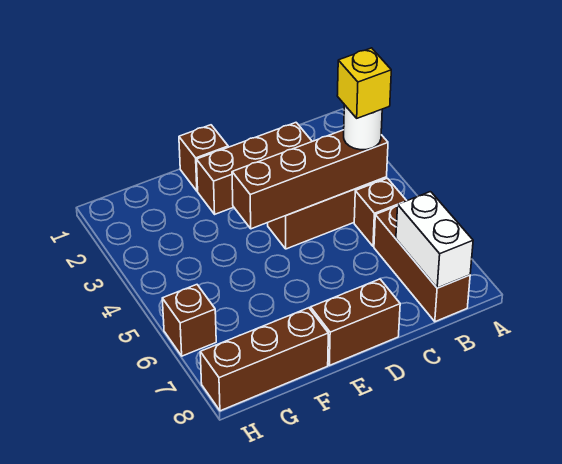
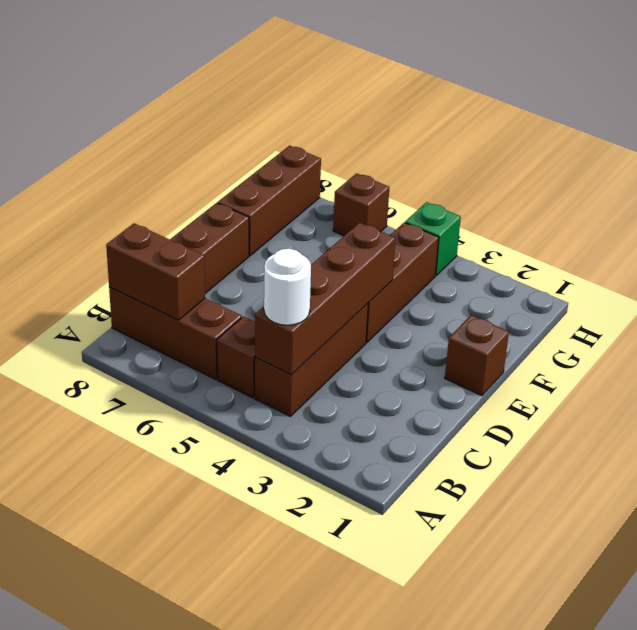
yellow 1x1 brick [337,48,391,118] -> none
white 1x2 brick [396,192,473,288] -> brown 1x2 brick [106,223,205,320]
brown 1x3 brick [197,123,312,214] -> brown 1x3 brick moved to [366,222,439,342]
none -> green 1x1 brick [405,202,461,276]

